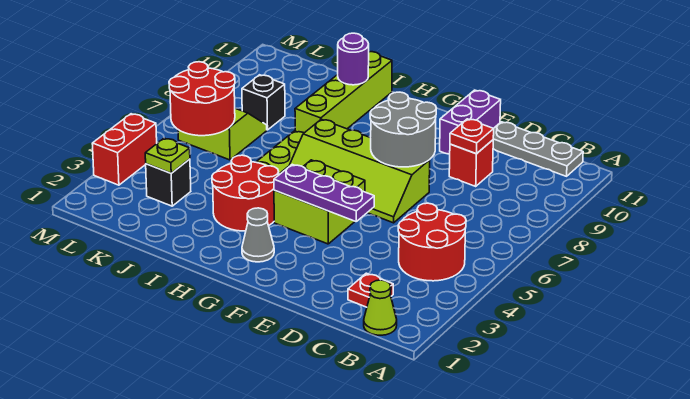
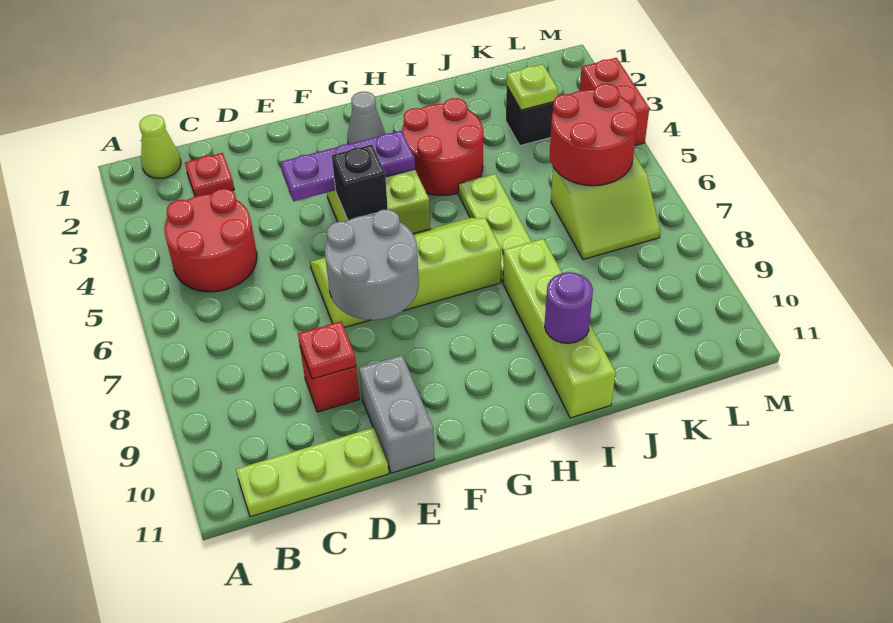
grey 1x3 plate [493,122,583,176] -> lime 1x3 plate [236,428,389,517]
purple 1x2 brick [440,90,501,154] -> grey 1x2 brick [359,355,434,473]
black 1x1 brick [242,75,285,130] -> black 1x1 brick moved to [332,145,388,220]

